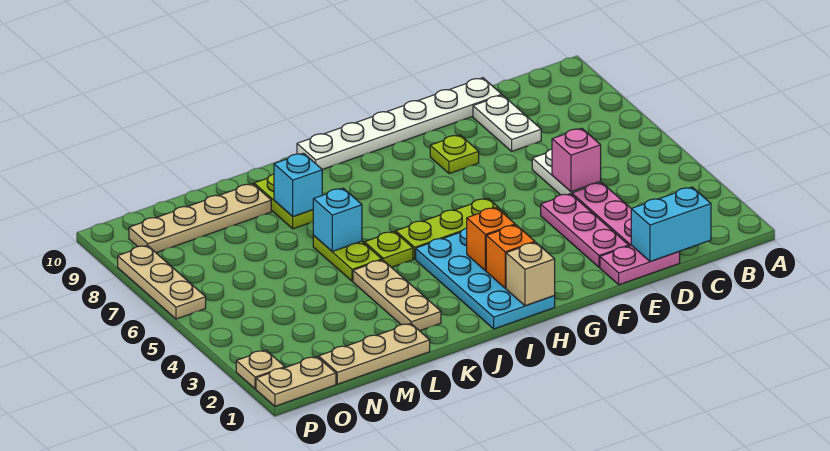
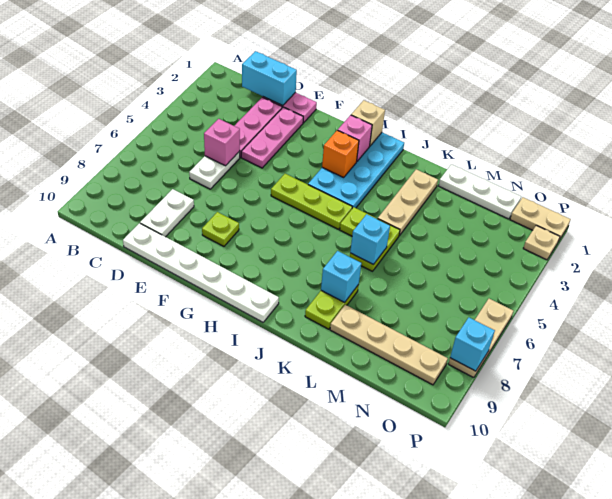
orange 1x1 brick [486,225,535,288] -> pink 1x1 brick [338,115,372,161]
tan 1x3 plate [319,323,430,384] -> white 1x3 plate [439,164,521,219]
none -> cyan 1x1 brick [450,318,495,371]

